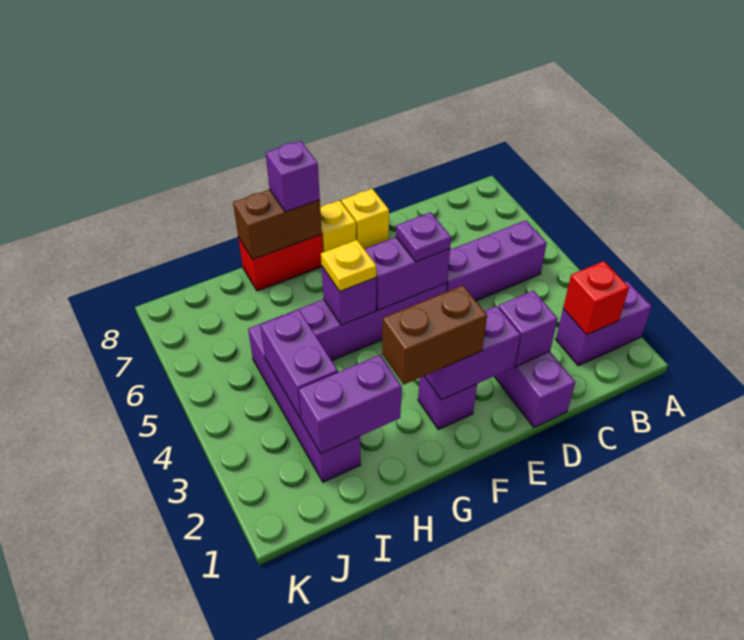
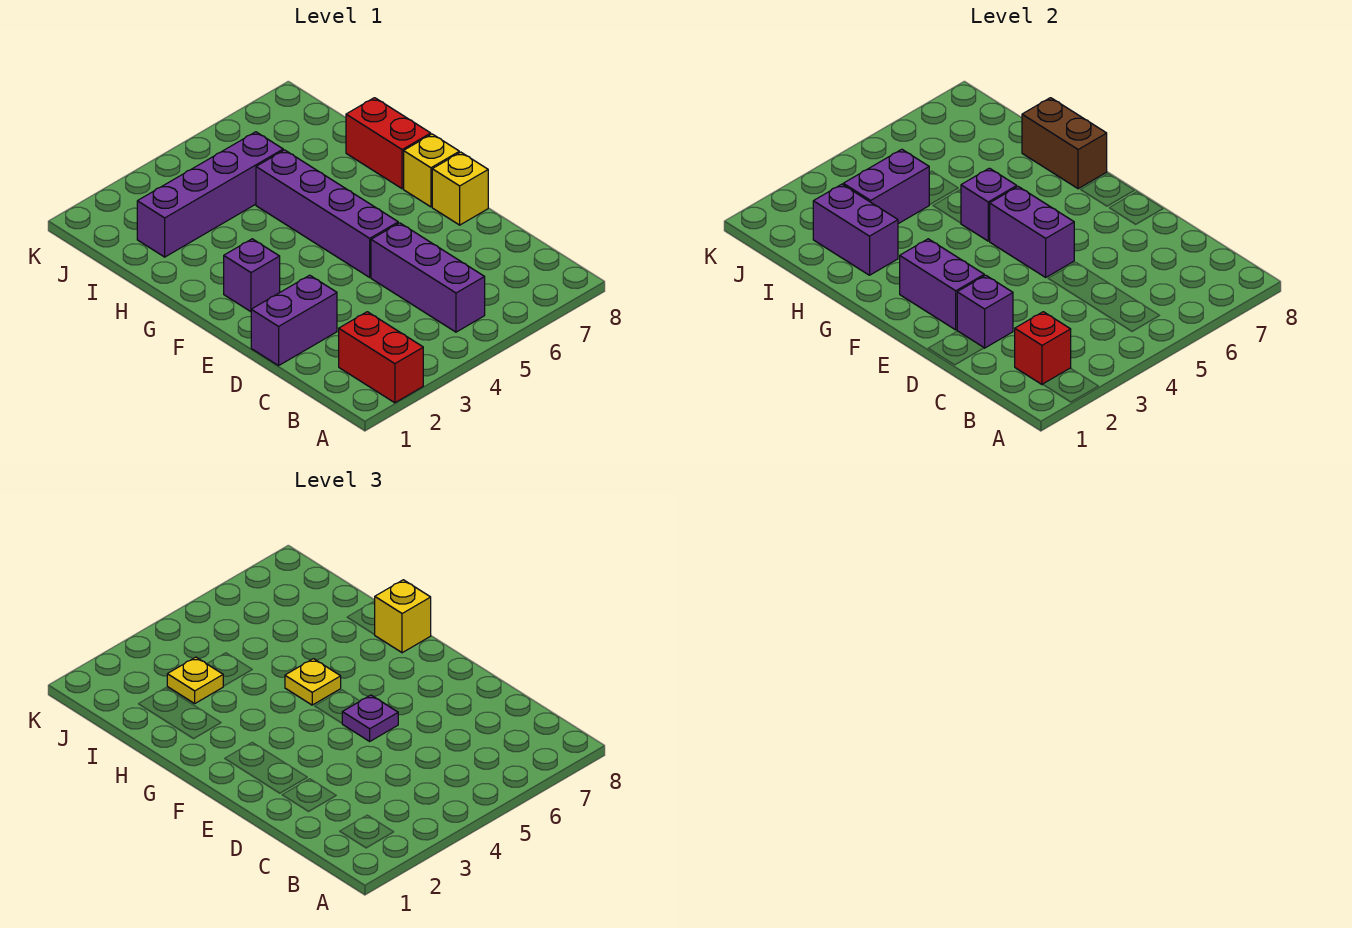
purple 1x2 brick [556,281,652,366] -> red 1x2 brick [339,312,423,403]
brown 1x2 brick [382,286,487,385] -> none
purple 1x1 brick [266,141,320,212] -> yellow 1x1 brick [374,580,431,653]
none -> yellow 1x1 plate [167,657,223,703]

